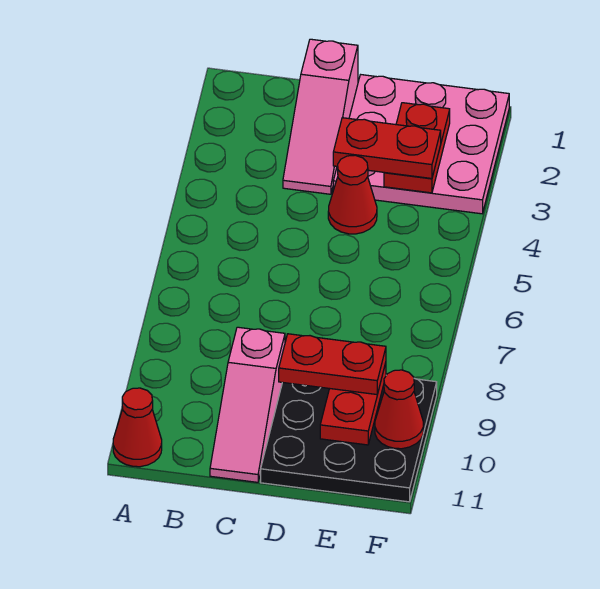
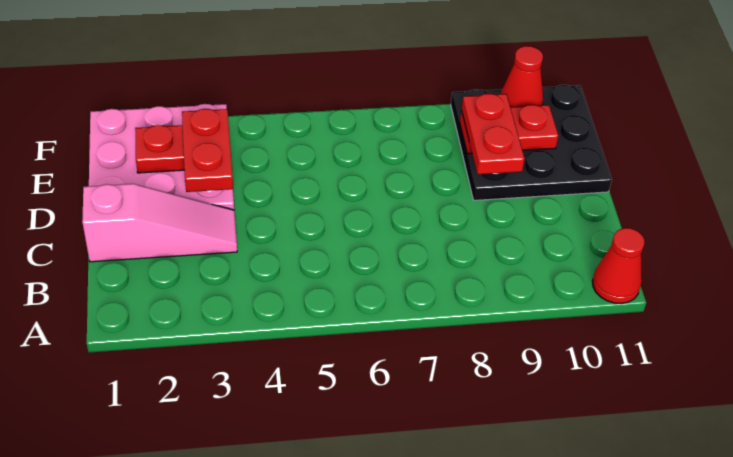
pink 1x3 slope [210,327,285,482] -> none
red 1x1 cone [328,155,377,234] -> none

